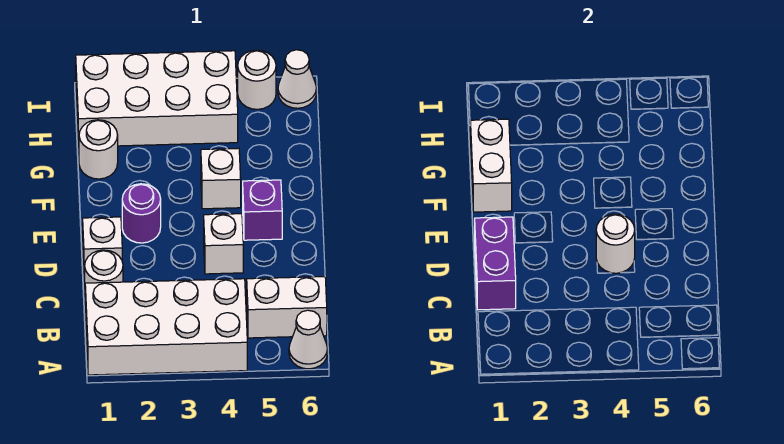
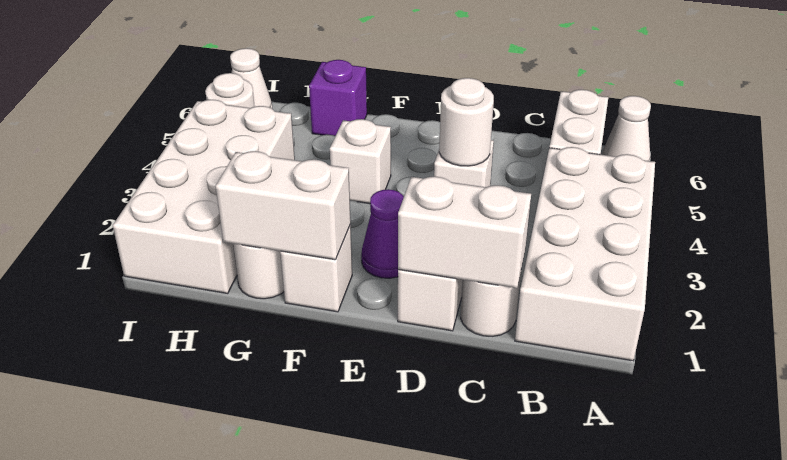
purple 1x2 brick [475,217,516,310] -> white 1x2 brick [398,176,531,288]
purple 1x1 round brick [122,184,161,243] -> purple 1x1 cone [361,189,404,278]
purple 1x1 brick [243,180,282,240] -> purple 1x1 brick moved to [309,60,367,136]
none -> white 1x1 brick [280,225,352,312]

